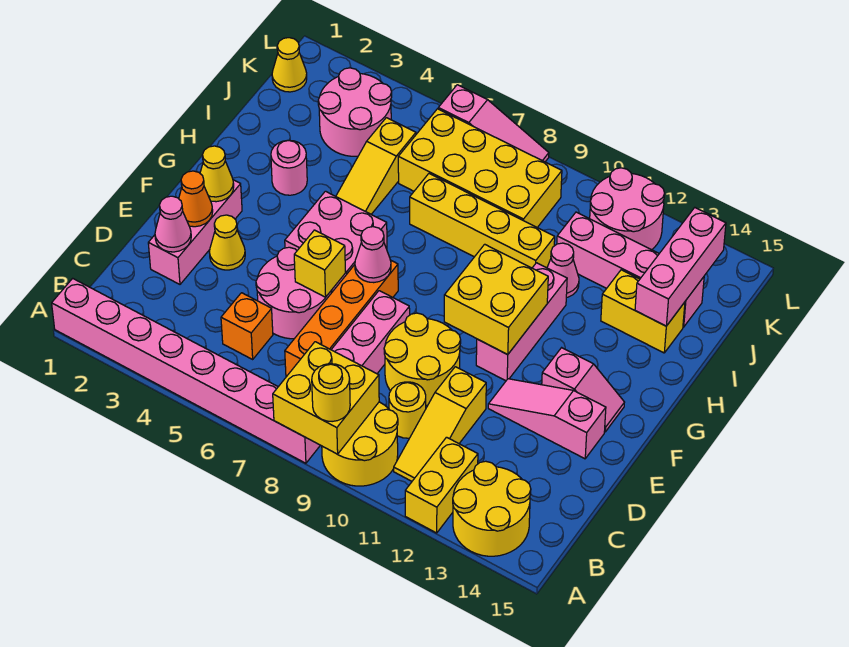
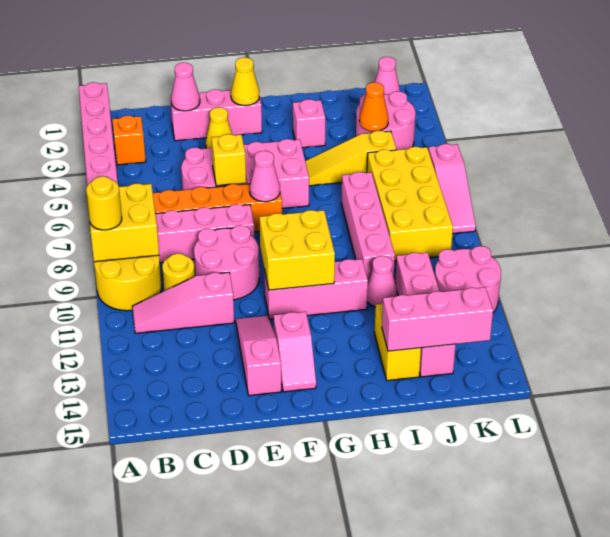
yellow 1x2 brick [405,437,478,533] -> none
yellow 2x2 round brick [453,461,531,556] -> none
yellow 1x3 slope [394,367,486,481] -> pink 1x3 slope [132,272,234,333]
orange 1x1 brick [221,293,273,359] -> orange 1x1 brick moved to [112,116,146,165]
yellow 2x2 round brick [384,313,461,405] -> pink 2x2 round brick [194,225,259,300]
orange 1x1 cone [179,171,213,227] -> orange 1x1 cone moved to [359,82,388,131]
pink 1x1 round brick [271,140,307,195] -> pink 1x1 brick [293,99,325,148]
yellow 1x4 brick [410,174,555,268] -> pink 1x4 brick [341,172,395,282]
yellow 1x1 cone [272,38,307,92] -> pink 1x1 cone [375,57,400,95]

